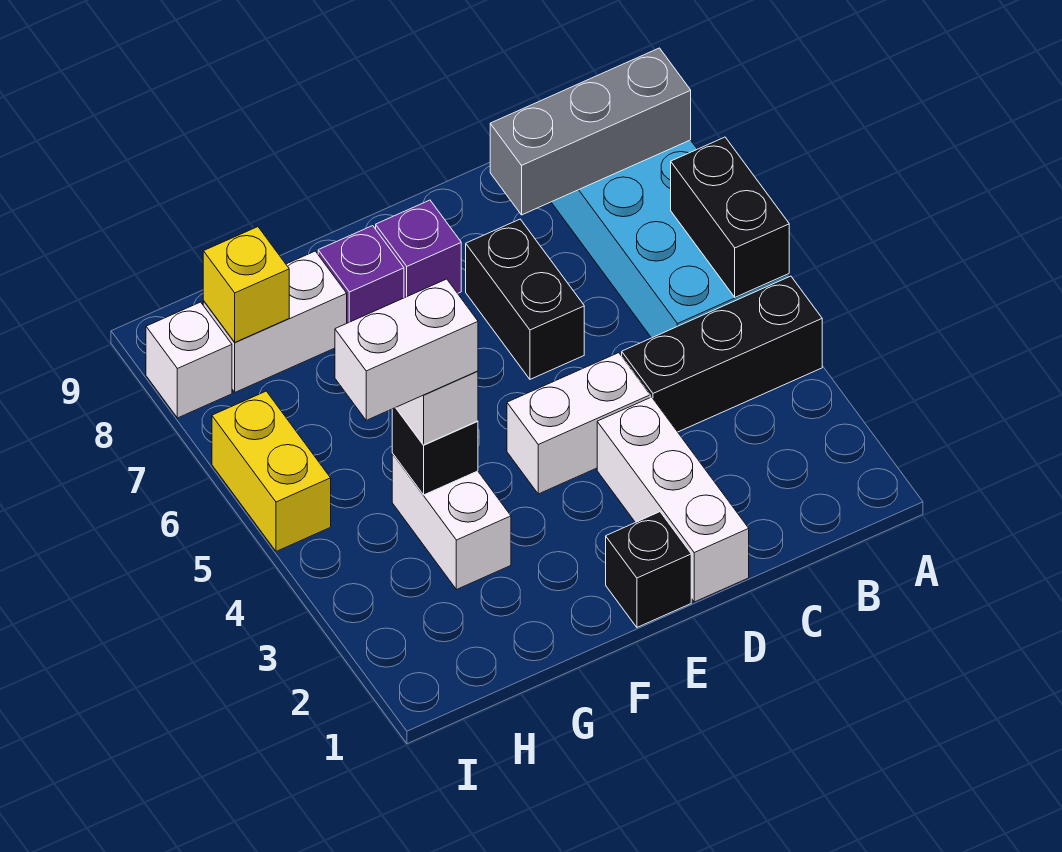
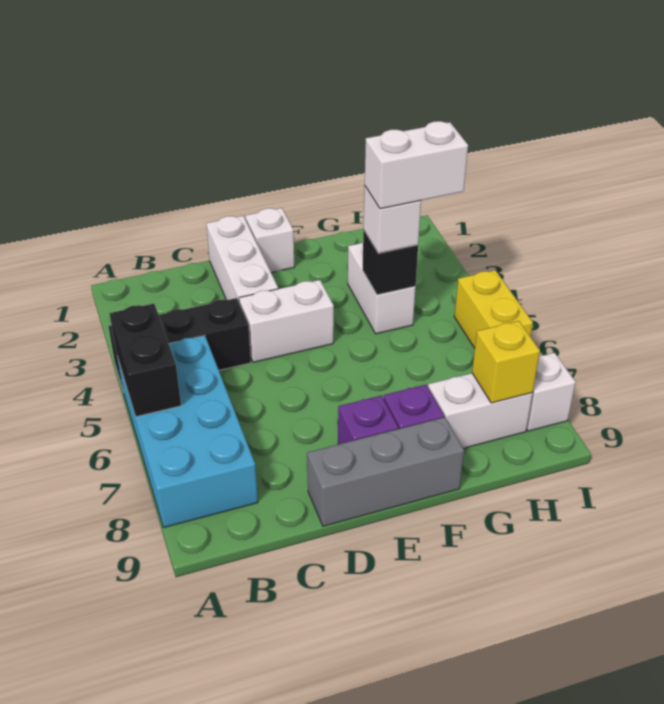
grey 1x3 brick [490,48,691,215] -> grey 1x3 brick moved to [307,417,464,526]
black 1x2 brick [466,219,584,379] -> none
black 1x1 brick [606,512,691,627] -> white 1x1 brick [245,208,295,273]

